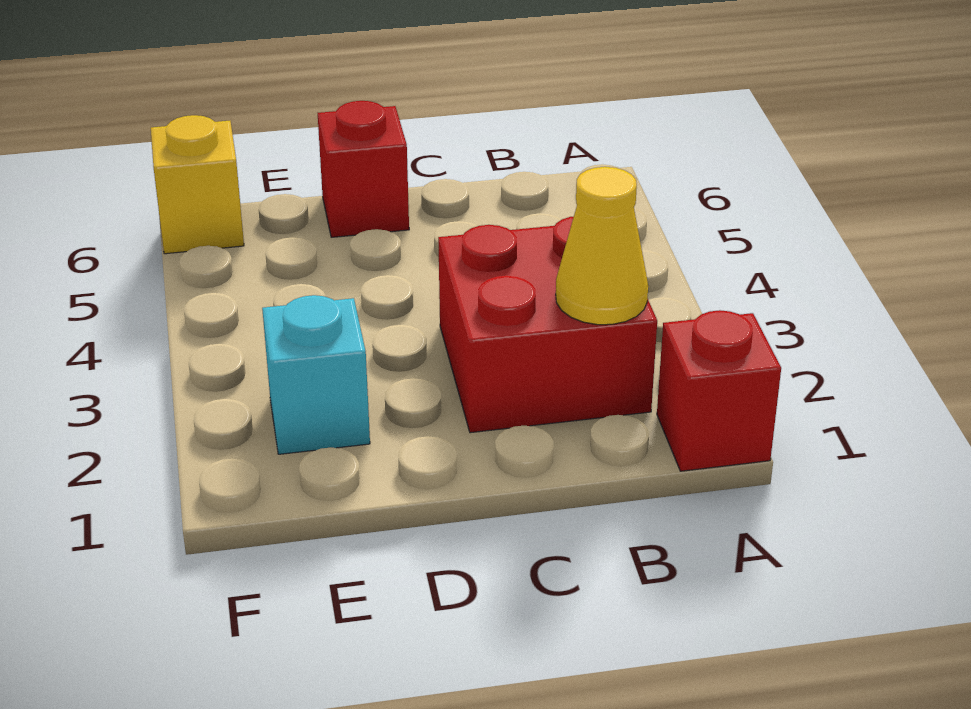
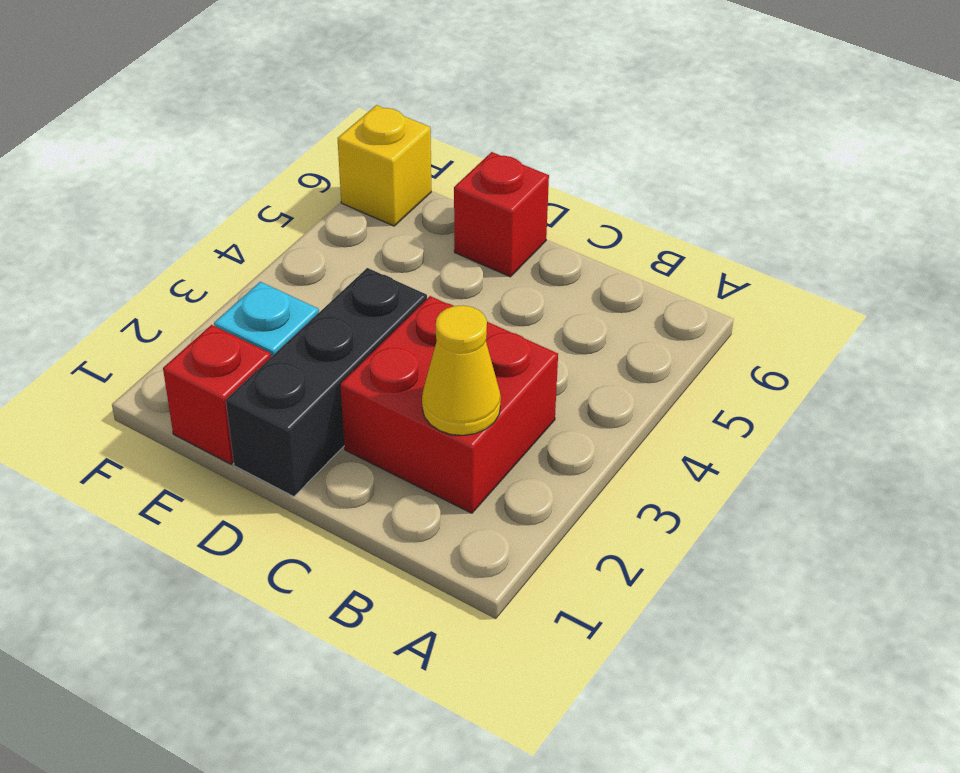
red 1x1 brick [657,310,781,471] -> red 1x1 brick moved to [163,325,271,464]
none -> black 1x3 brick [226,268,427,497]

